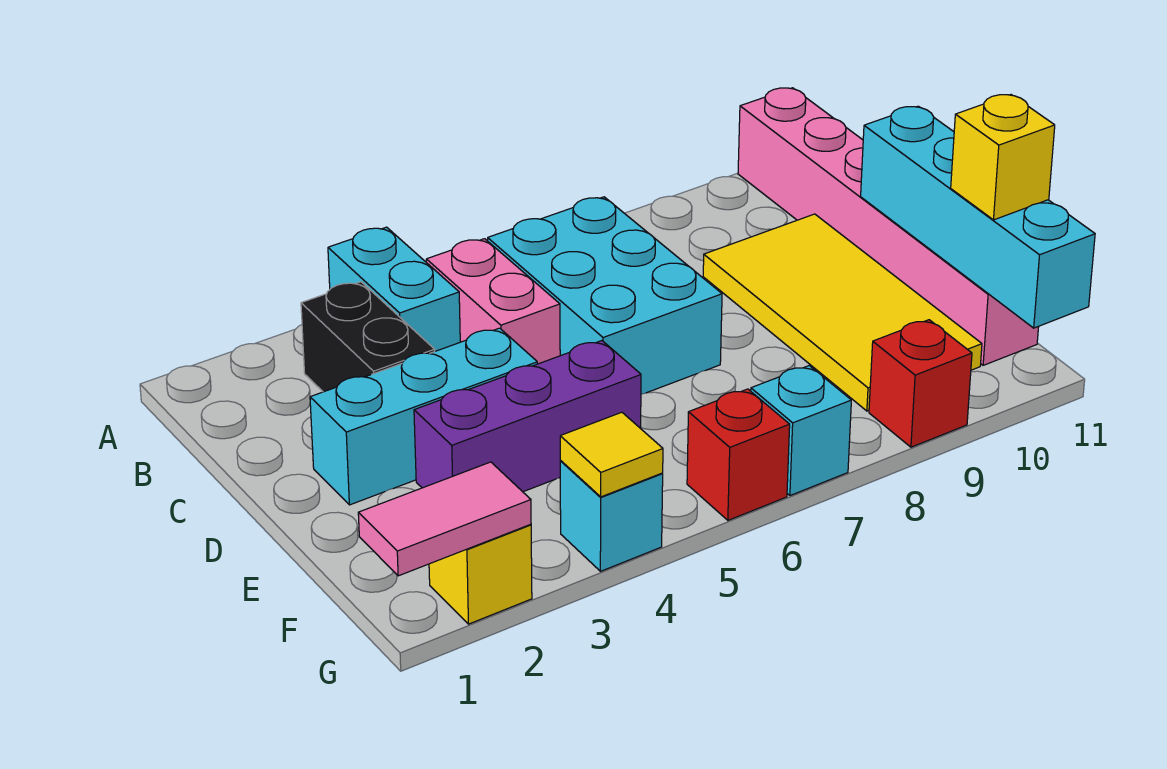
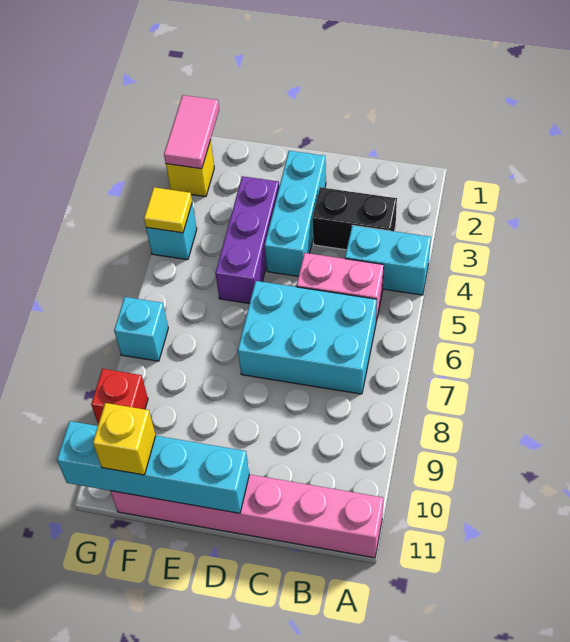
yellow 2x4 tile [703,214,982,411] -> none
red 1x1 brick [687,389,790,520] -> none

